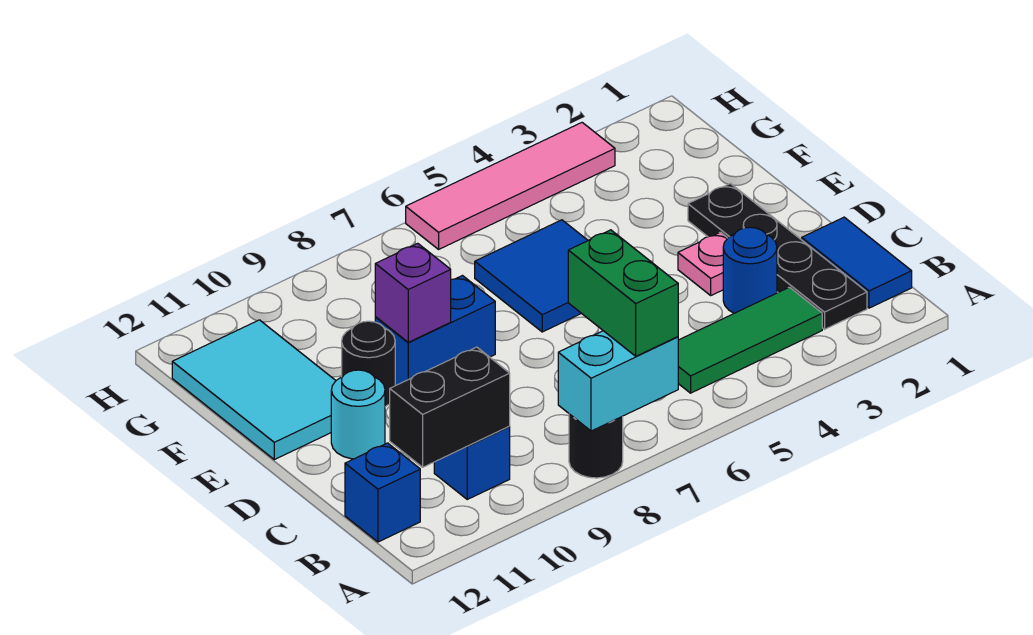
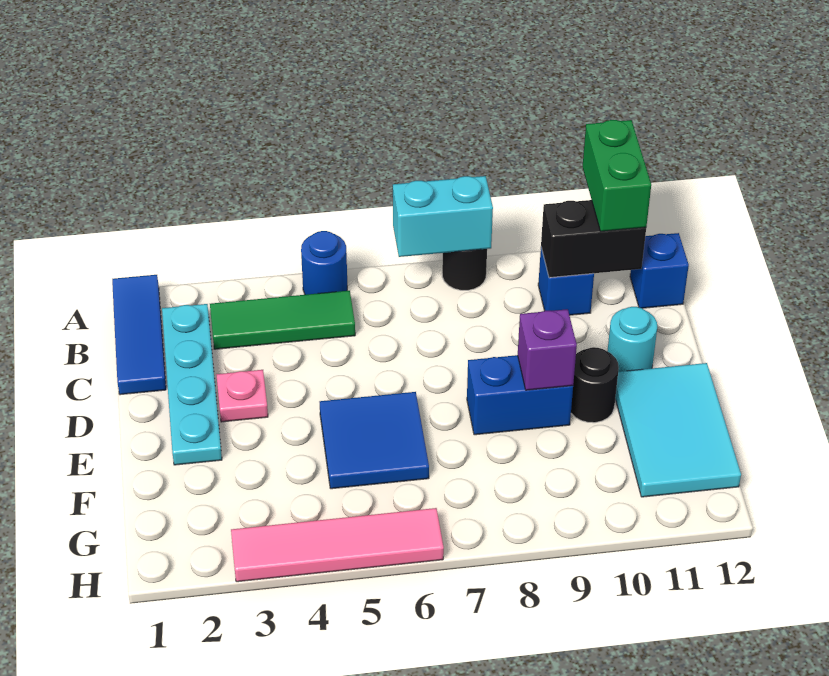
green 1x2 brick [568,230,678,356] -> green 1x2 brick moved to [583,120,651,231]
blue 1x2 tile [802,217,912,308] -> blue 1x3 tile [112,275,166,395]
black 1x4 plate [688,184,867,329] -> cyan 1x4 plate [162,304,222,465]
blue 1x1 round brick [723,227,777,313] -> blue 1x1 round brick moved to [301,231,347,295]

